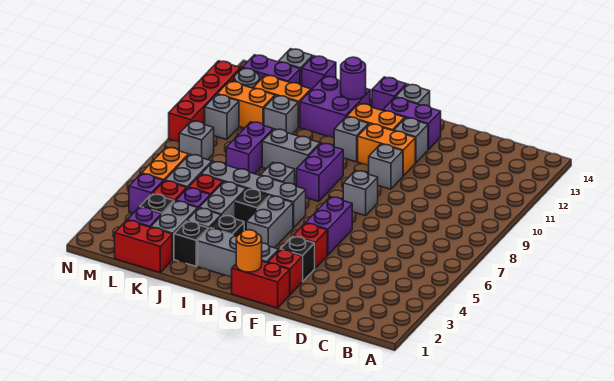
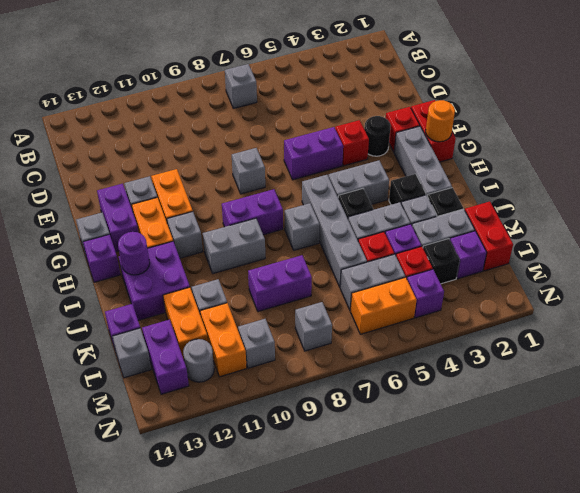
black 1x1 brick [280,236,315,282] -> black 1x1 round brick [364,116,391,156]
grey 1x1 brick [369,144,403,189] -> grey 1x1 brick moved to [225,64,257,108]
grey 1x2 brick [262,129,320,178] -> grey 1x2 brick turned to [203,218,265,273]
red 1x4 brick [169,61,241,142] -> none

